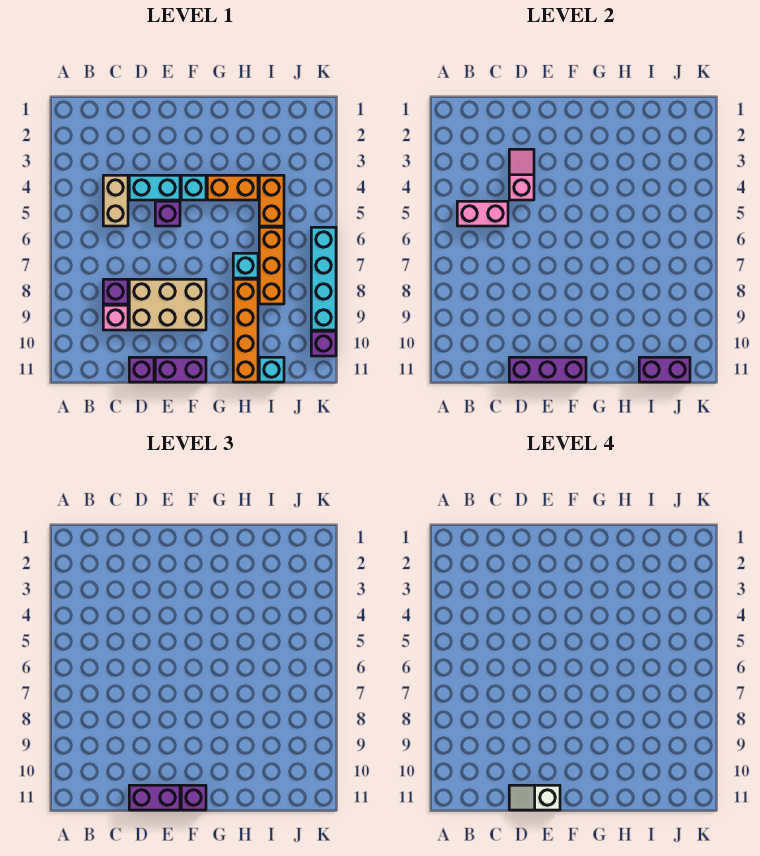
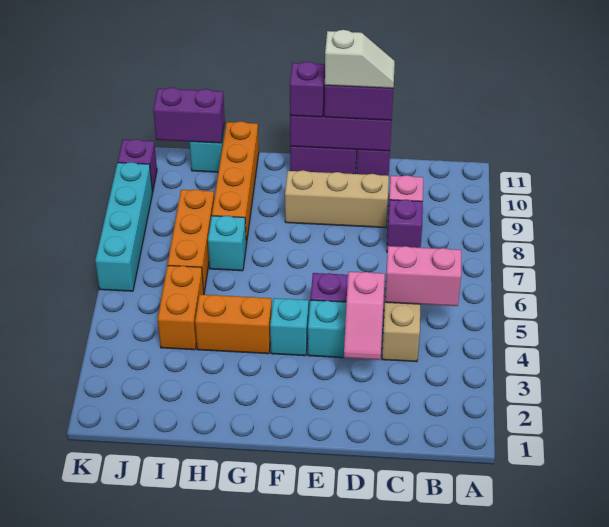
tan 2x3 brick [129,279,206,330] -> tan 1x3 brick [285,170,389,228]

